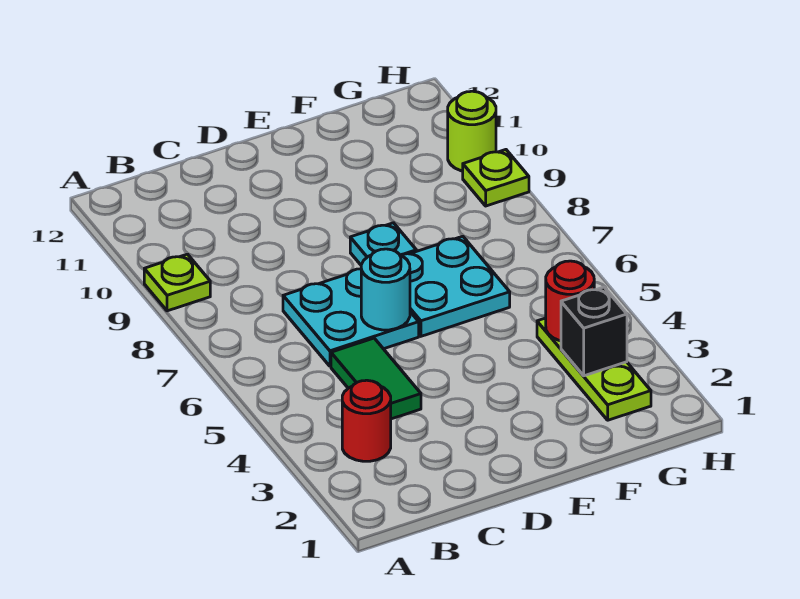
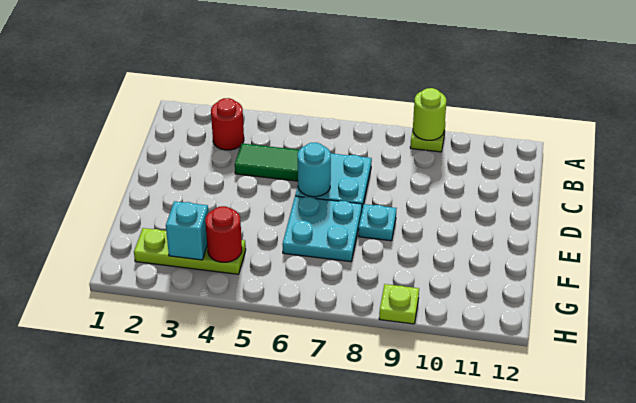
black 1x1 brick [561,287,627,376] -> cyan 1x1 brick [166,201,208,260]
lime 1x1 round brick [448,91,496,171] -> lime 1x1 round brick moved to [413,88,447,140]

